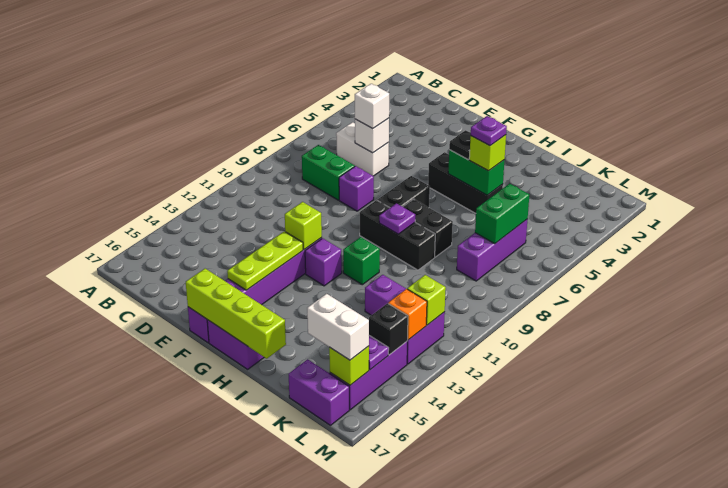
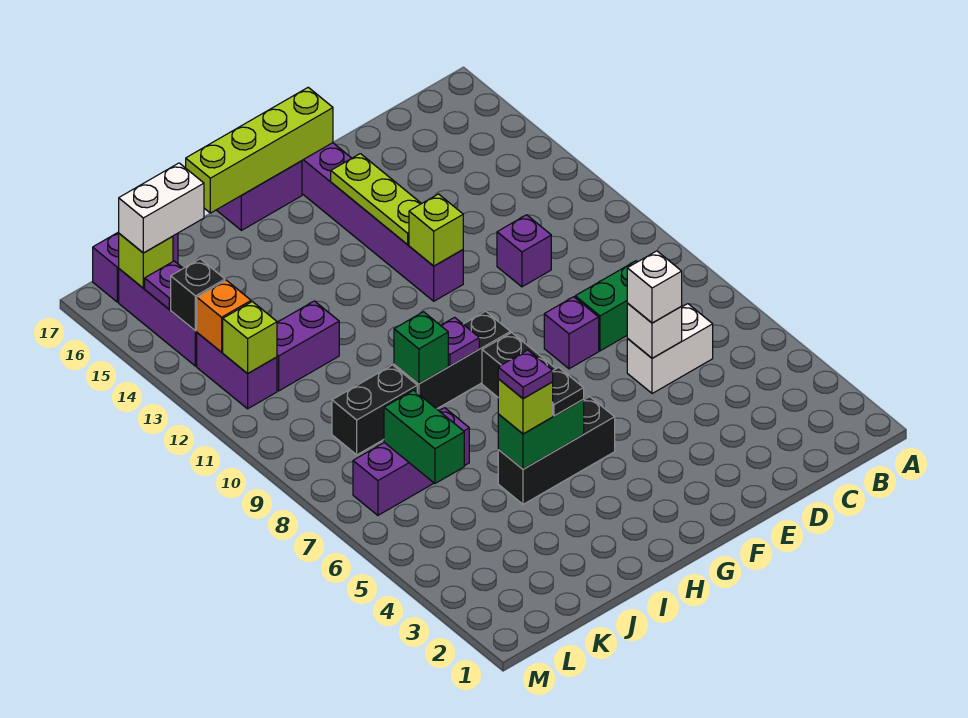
purple 1x1 brick [305,238,342,286] -> purple 1x1 brick moved to [497,215,551,287]
black 1x2 brick [403,199,453,257] -> black 1x2 brick moved to [332,365,417,455]
green 1x1 brick [343,237,380,285] -> green 1x1 brick moved to [394,312,448,384]
purple 1x3 brick [457,219,528,281] -> purple 1x3 brick turned to [353,408,469,515]

